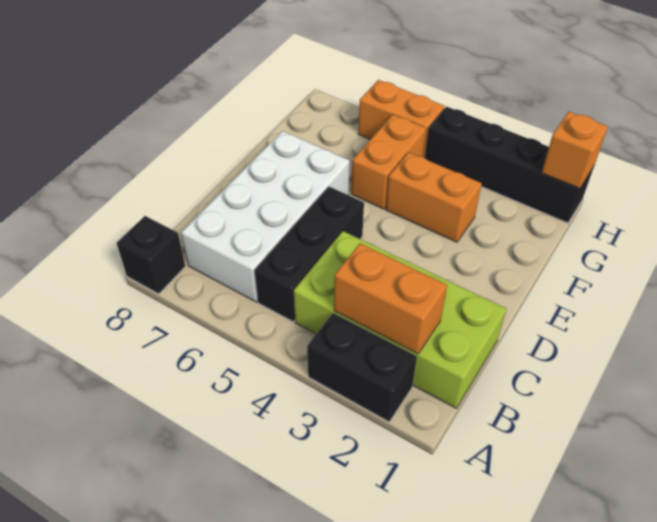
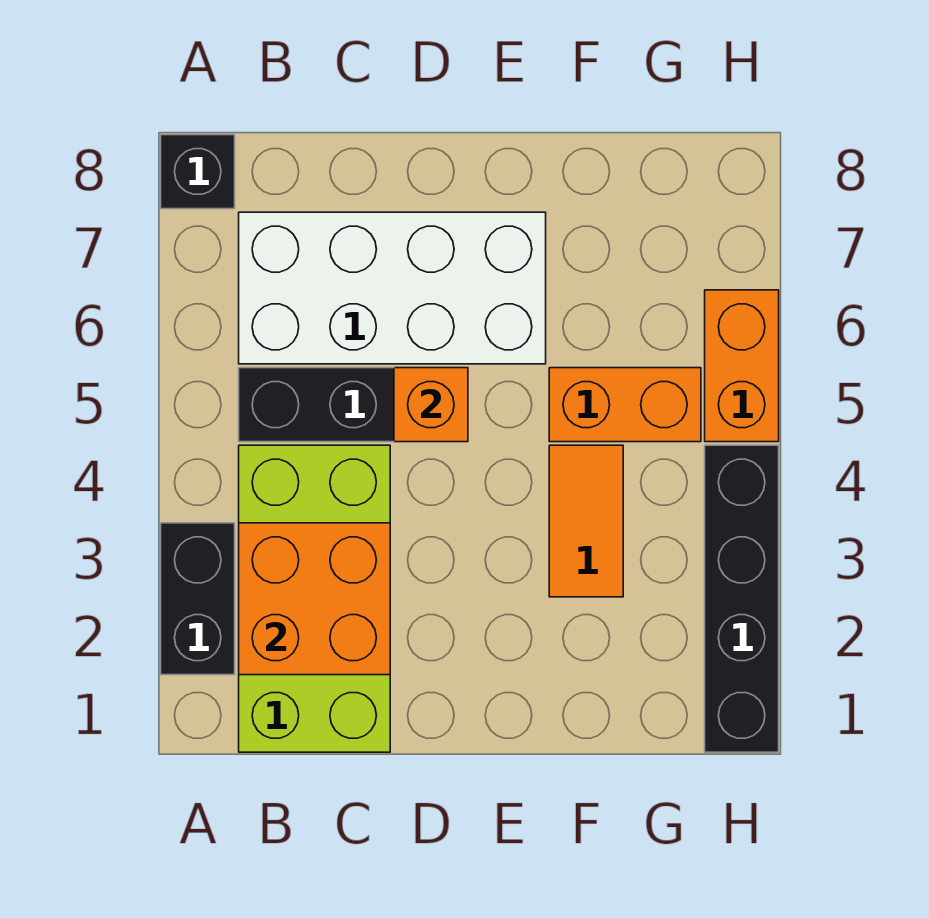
orange 1x2 brick [334,243,447,354] -> orange 2x2 brick [239,523,390,675]
orange 1x2 brick [386,152,482,242] -> orange 1x2 tile [549,445,623,597]
orange 1x1 brick [542,112,608,189] -> orange 1x1 brick moved to [394,368,468,442]

